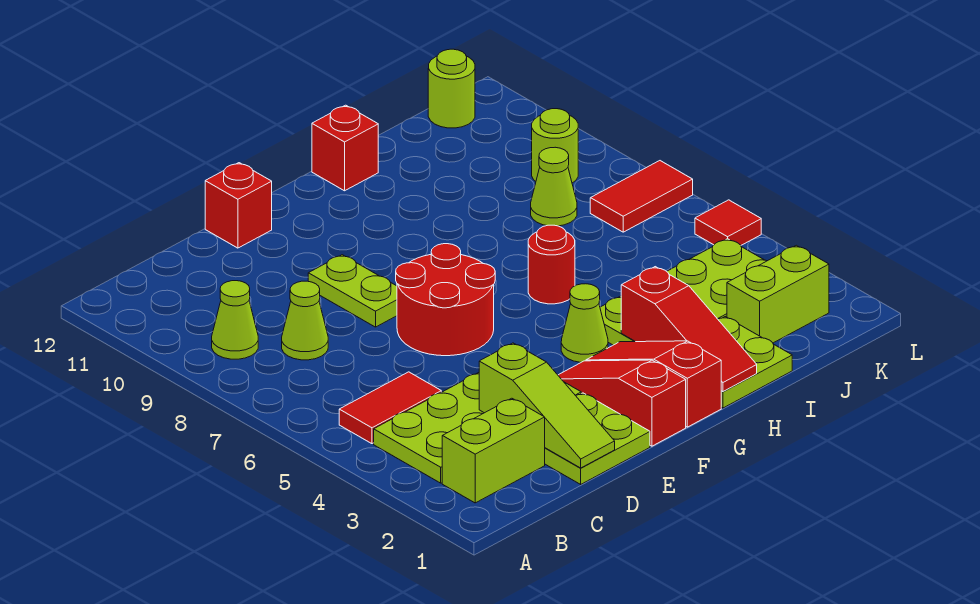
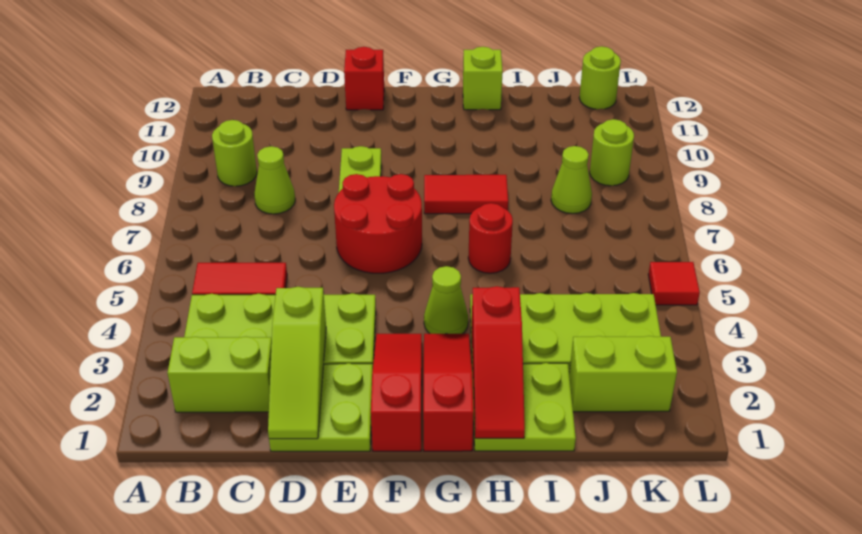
lime 1x1 cone [212,281,258,359] -> lime 1x1 round brick [212,120,257,186]
red 1x1 brick [312,105,378,191] -> lime 1x1 brick [463,47,503,110]
red 1x2 tile [590,161,693,232] -> red 1x2 tile moved to [424,175,508,214]

